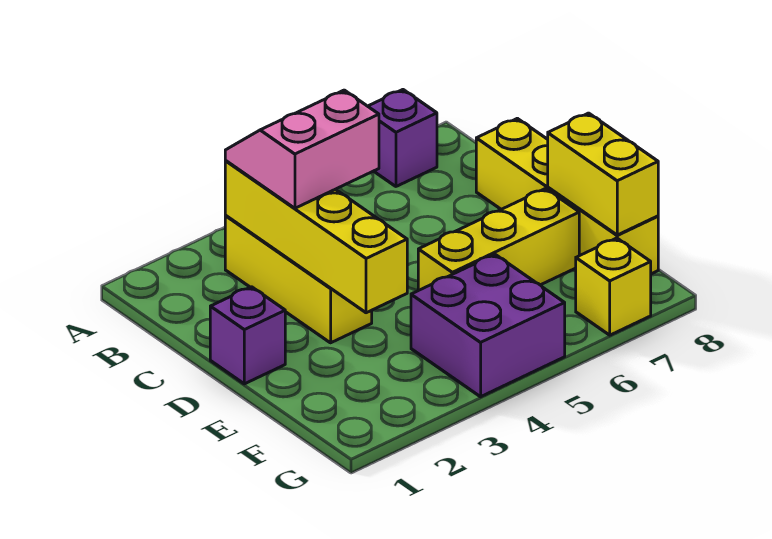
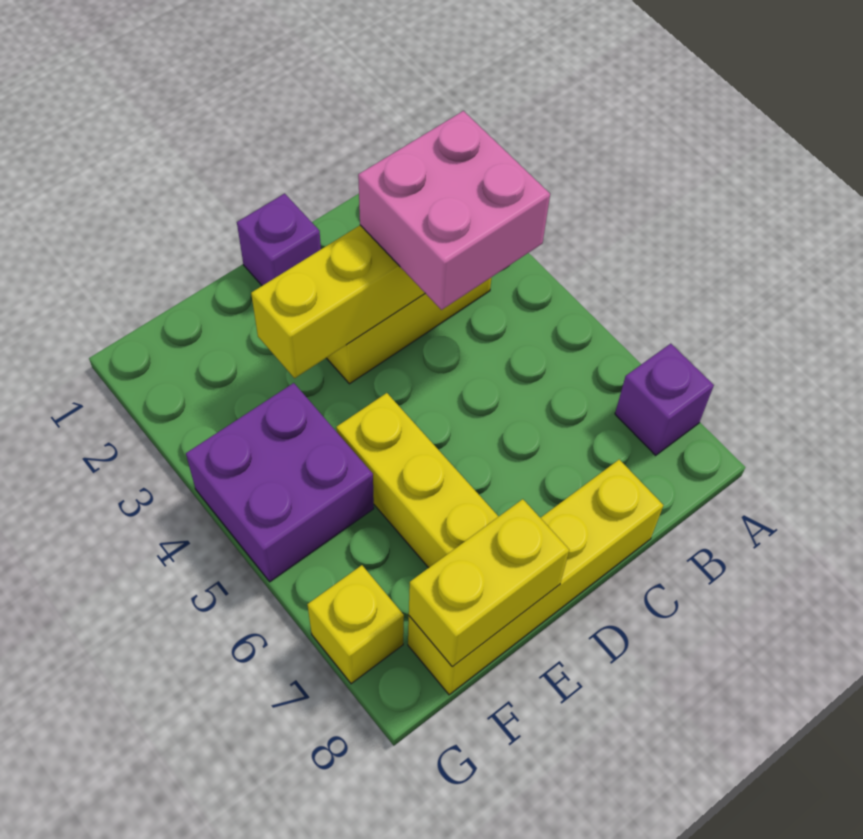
pink 2x2 slope [225,90,379,208] -> pink 2x2 brick [358,111,550,310]

